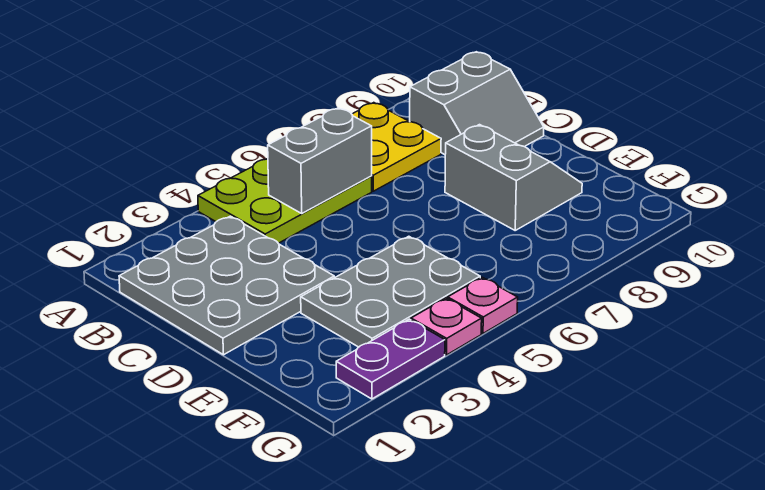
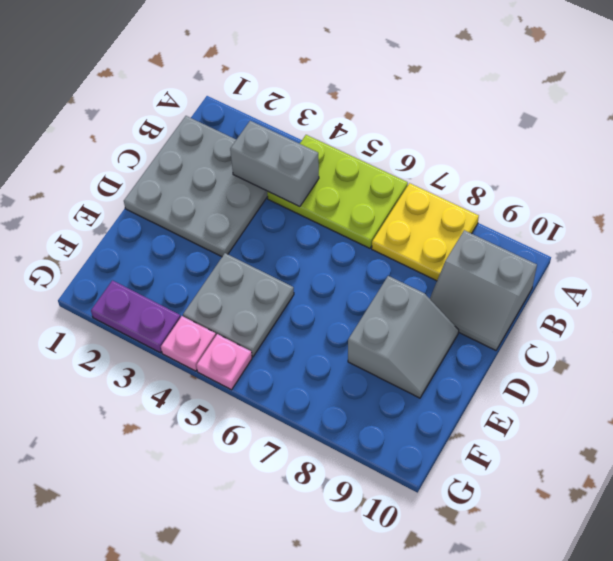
grey 1x2 brick [268,108,372,213] -> grey 1x2 brick moved to [230,121,319,207]
grey 2x3 plate [301,236,480,347] -> grey 2x2 plate [183,253,294,357]

